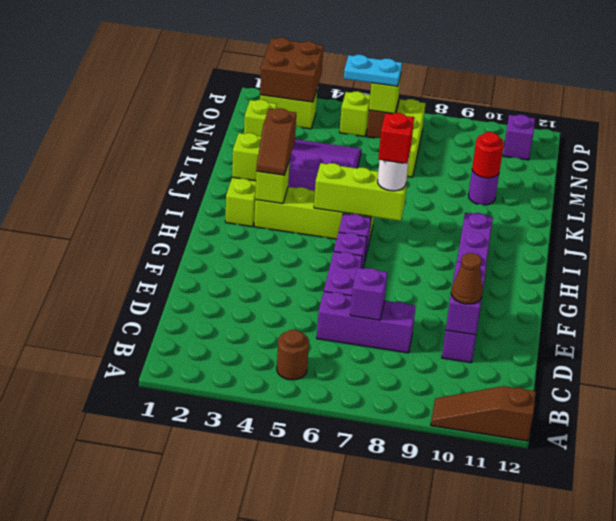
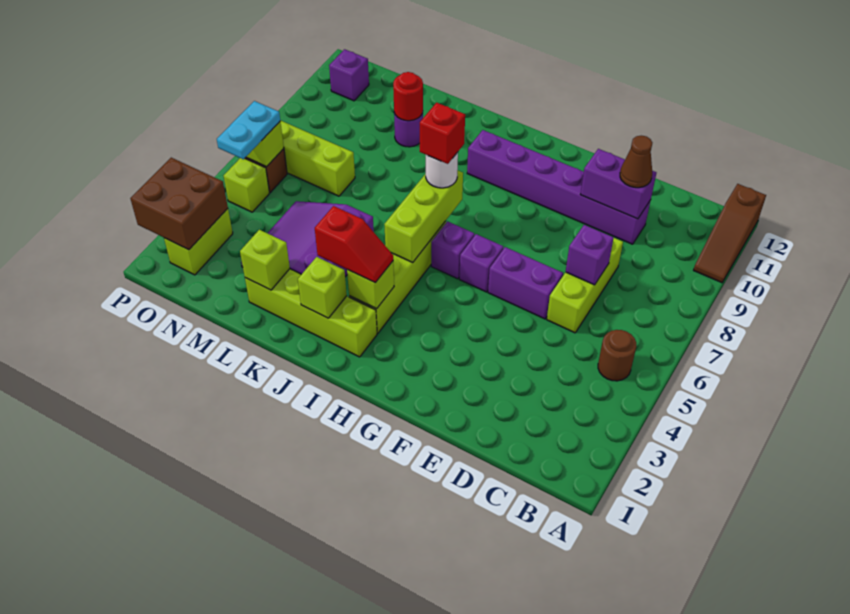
purple 1x3 brick [317,291,416,353] -> lime 1x3 brick [547,238,623,333]
brown 1x2 slope [256,108,296,175] -> red 1x2 slope [315,206,393,283]

